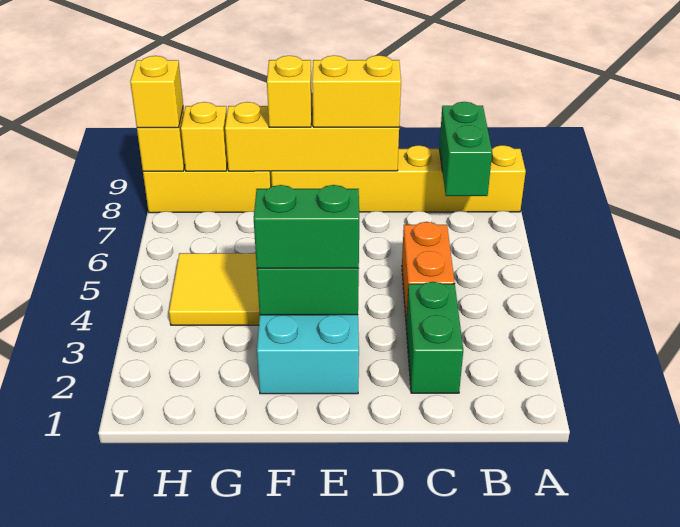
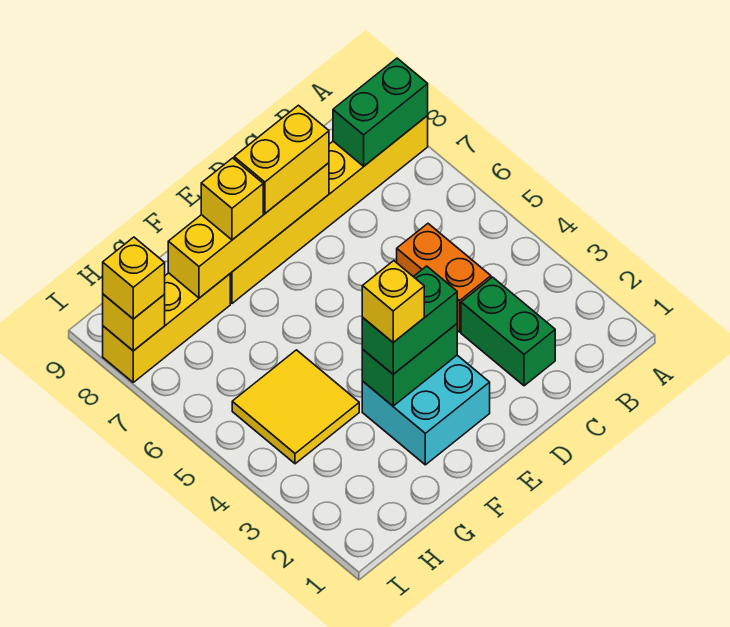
green 1x2 brick [439,102,492,196] -> green 1x2 brick turned to [333,58,428,166]
yellow 1x1 brick [181,102,228,171] -> yellow 1x1 brick moved to [362,261,424,342]

